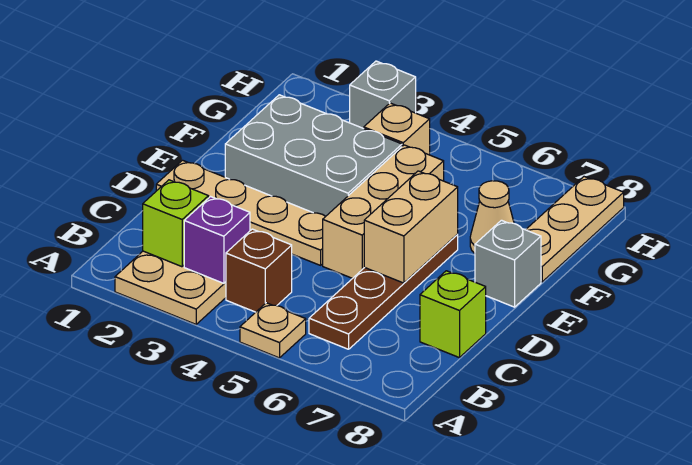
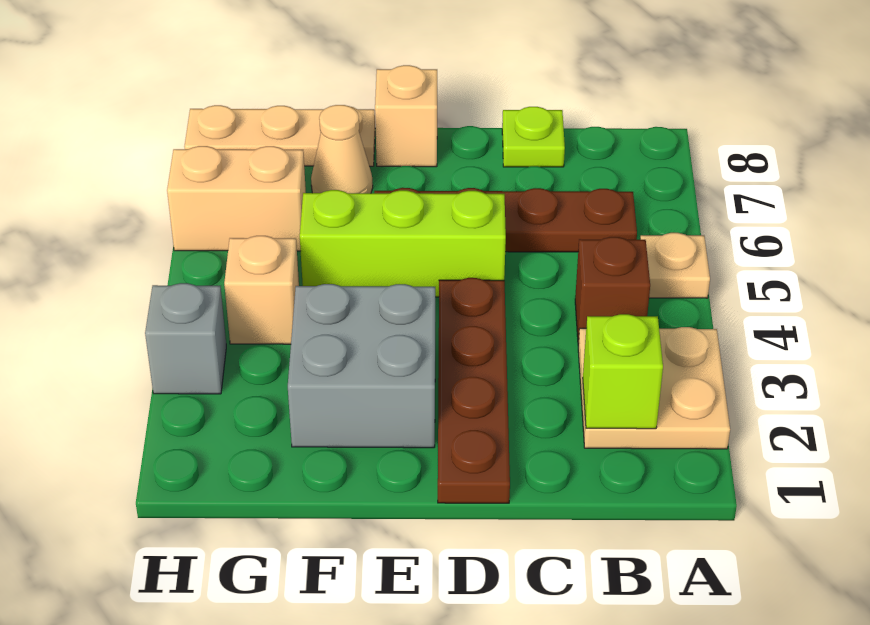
purple 1x1 brick [184,197,250,283] -> none
lime 1x1 brick [420,271,486,358] -> lime 1x1 plate [502,107,565,167]
tan 1x4 plate [156,160,326,265] -> brown 1x4 plate [438,278,510,503]
tan 1x3 brick [323,145,444,278] -> lime 1x3 brick [300,190,506,297]
tan 1x2 brick [364,171,458,283] -> tan 1x2 brick moved to [167,146,306,251]
grey 2x3 brick [225,95,402,216] -> grey 2x2 brick [288,284,435,448]
grey 1x1 brick [475,220,541,307] -> tan 1x1 brick [375,65,437,167]

